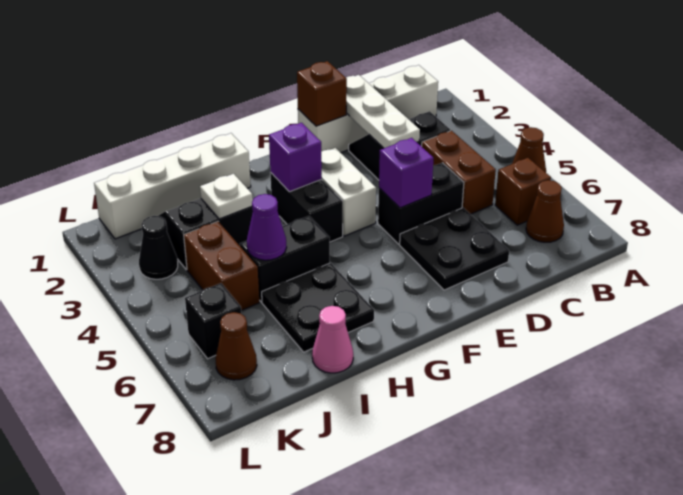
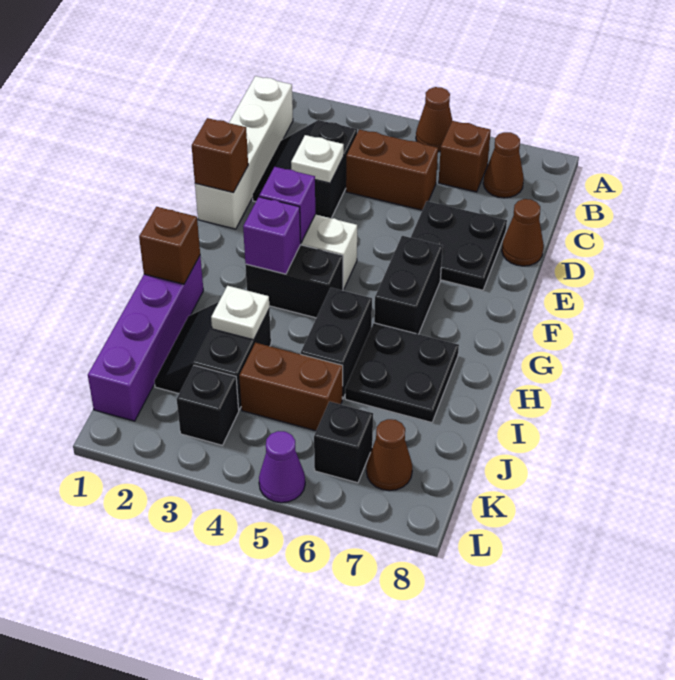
white 1x3 plate [346,75,420,148] -> white 1x1 plate [291,135,344,183]
black 1x2 brick [378,163,464,244] -> black 1x2 brick moved to [374,236,443,334]
none -> brown 1x1 cone [502,199,544,266]
purple 1x1 brick [379,138,433,208] -> purple 1x1 brick moved to [259,167,315,242]
white 1x4 brick [94,133,251,239] -> purple 1x4 brick [88,256,203,421]
none -> brown 1x1 brick [139,207,200,284]
purple 1x1 cone [247,194,287,260] -> purple 1x1 cone moved to [259,431,305,503]
pink 1x1 cone [312,306,353,373] -> none
black 1x1 cone [139,216,178,279] -> black 1x1 brick [177,365,239,445]

